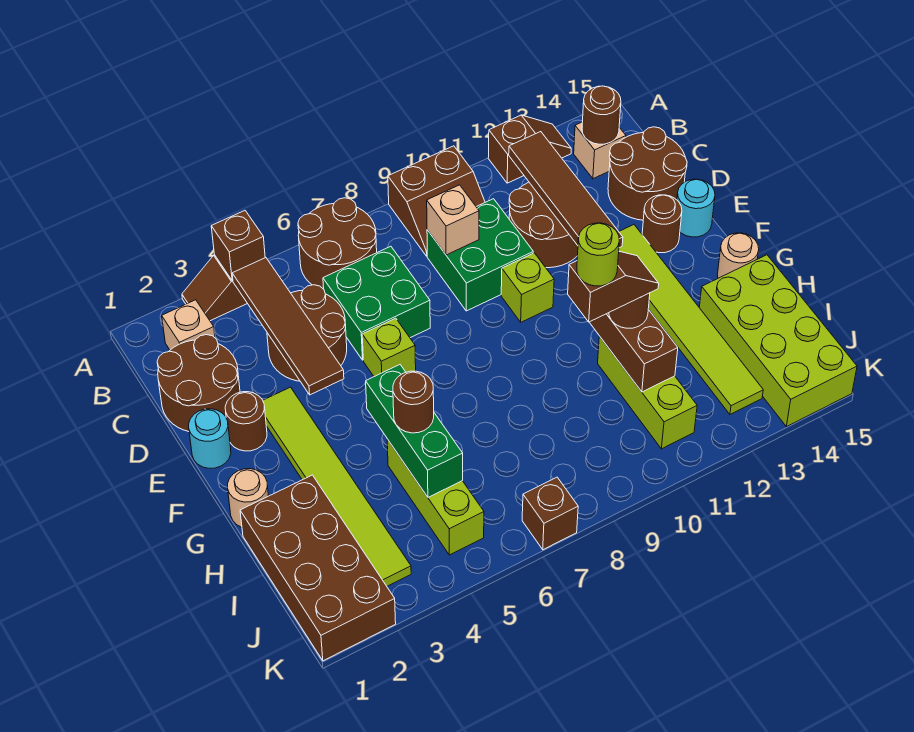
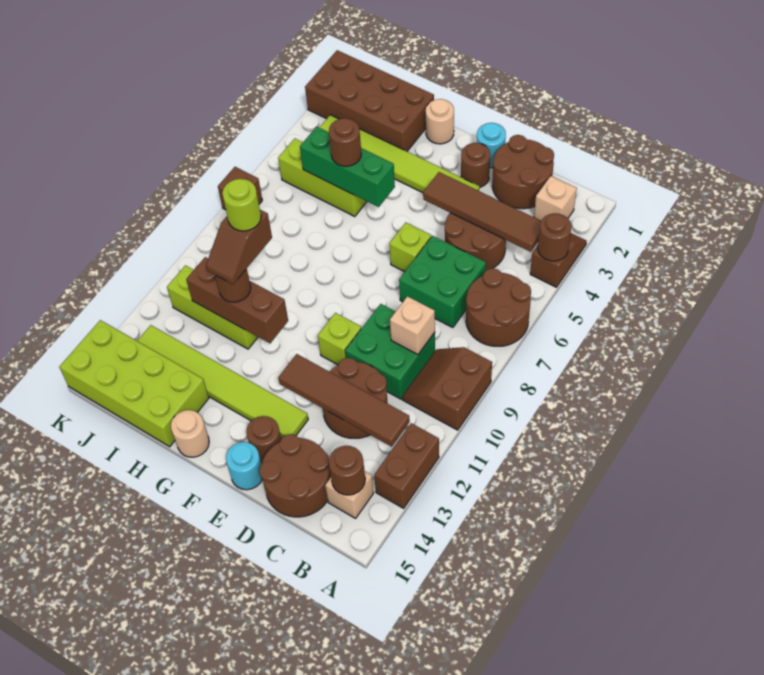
brown 1x1 brick [211,211,265,281] -> brown 1x1 round brick [538,213,571,261]
brown 1x2 slope [488,115,571,183] -> brown 1x2 brick [374,423,439,508]

